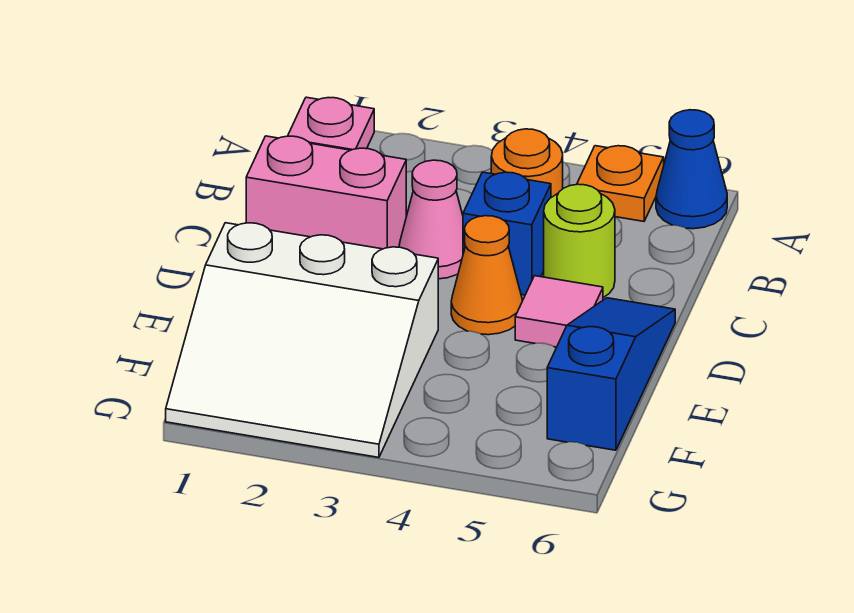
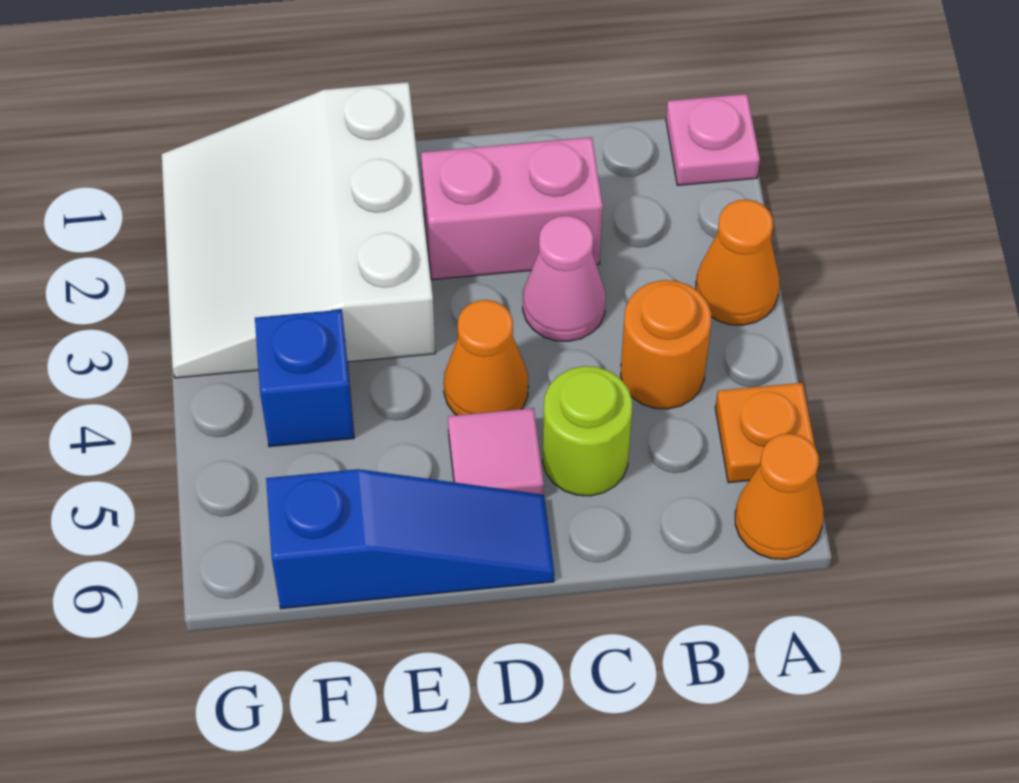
none -> orange 1x1 cone [696,200,779,325]
blue 1x1 cone [656,110,727,229] -> orange 1x1 cone [735,434,824,559]
pink 1x2 brick [246,136,406,249] -> pink 1x2 brick turned to [421,137,603,280]
blue 1x1 brick [463,172,551,295] -> blue 1x1 brick moved to [255,310,354,447]

